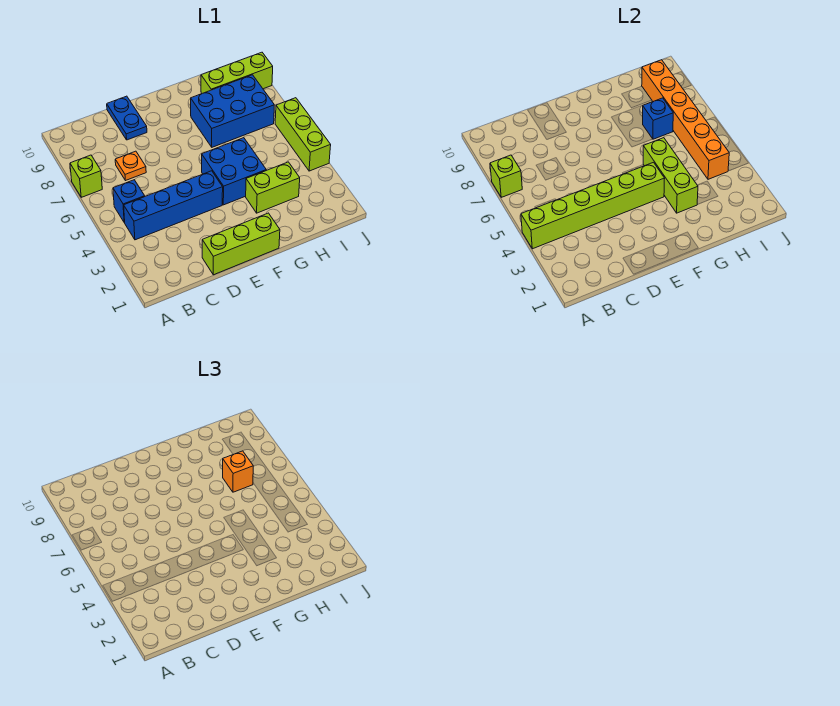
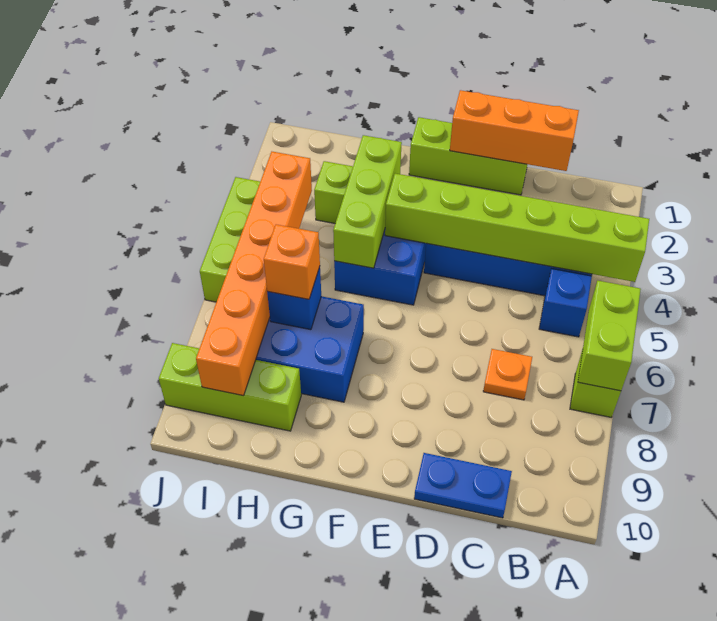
lime 1x1 brick [490,155,522,197] -> lime 1x2 brick [578,281,641,391]
none -> orange 1x3 brick [450,90,579,171]
blue 1x2 plate [107,96,147,140] -> blue 1x2 plate turned to [414,453,512,518]

